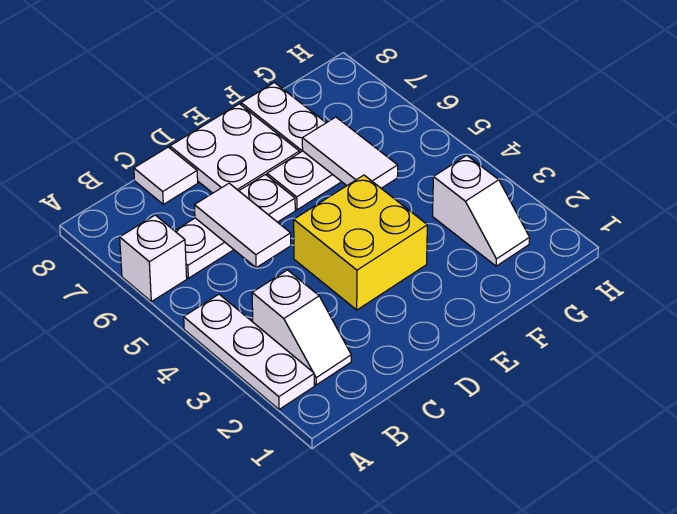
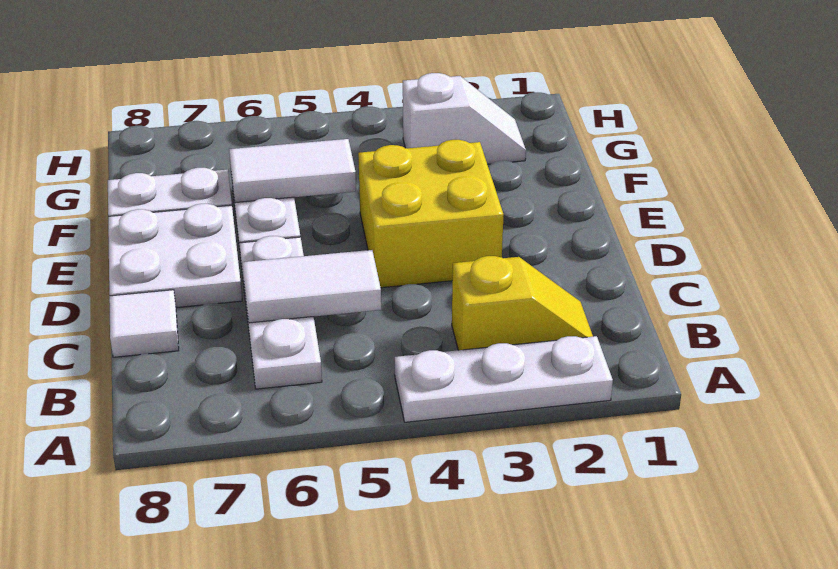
white 1x1 brick [120,215,187,302] -> none
white 1x2 slope [252,270,351,385] -> yellow 1x2 slope [452,256,593,350]

